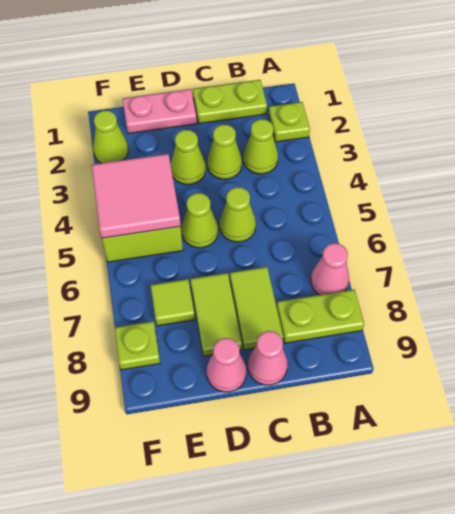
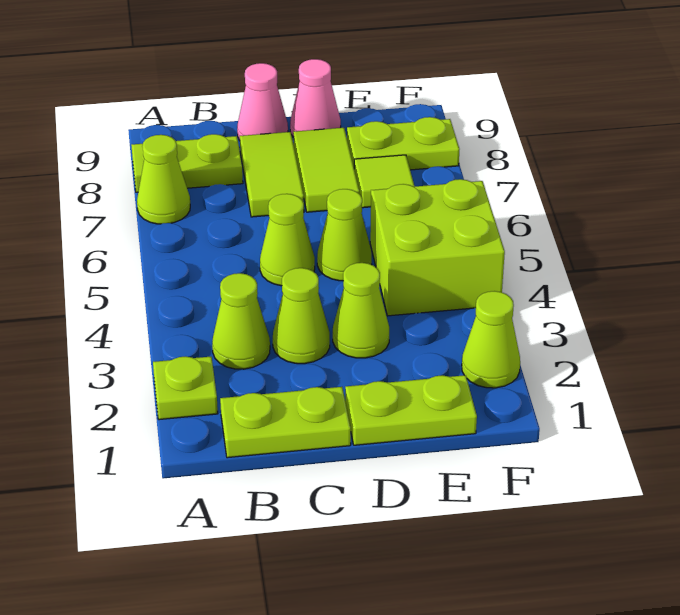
pink 1x1 cone [311,243,349,295] -> lime 1x1 cone [137,135,190,224]
pink 1x2 plate [123,89,197,134] -> lime 1x2 plate [345,375,477,445]
pink 2x2 tile [92,154,181,238] -> none
lime 1x1 plate [115,321,160,370] -> lime 1x2 plate [347,117,459,170]

